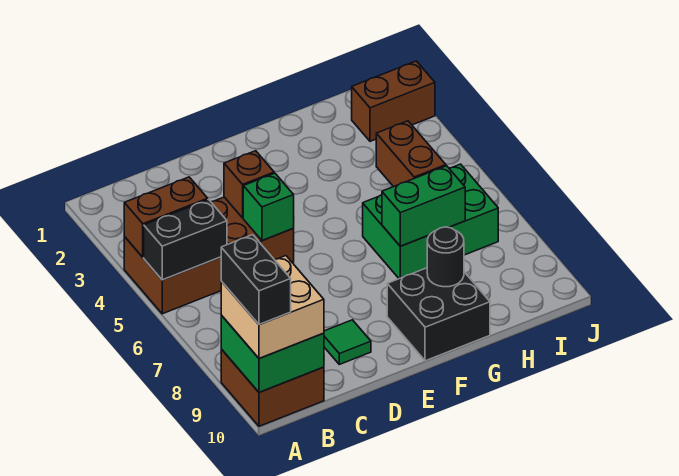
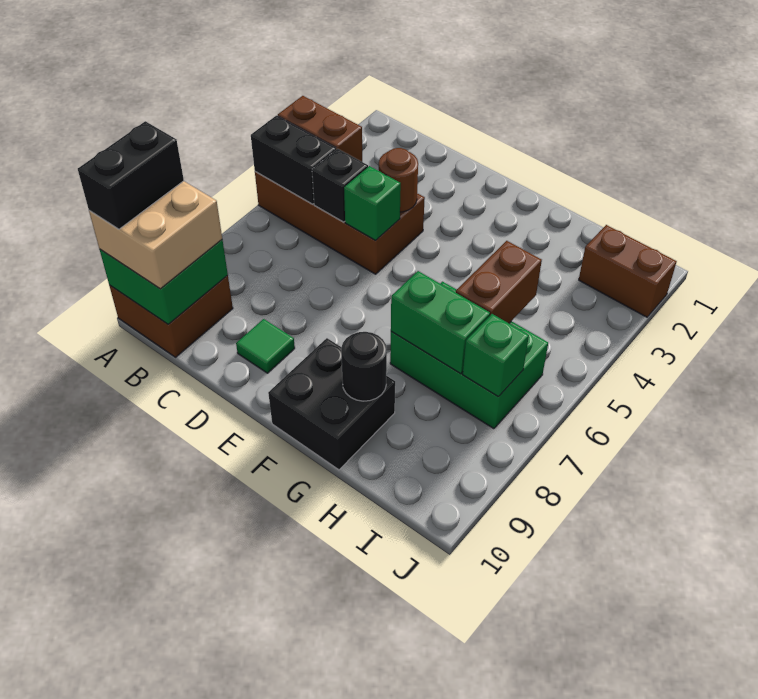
none -> black 1x1 brick [312,149,368,222]
brown 1x1 brick [224,151,274,218] -> brown 1x1 round brick [379,148,418,212]
none -> green 1x1 brick [463,314,529,397]

